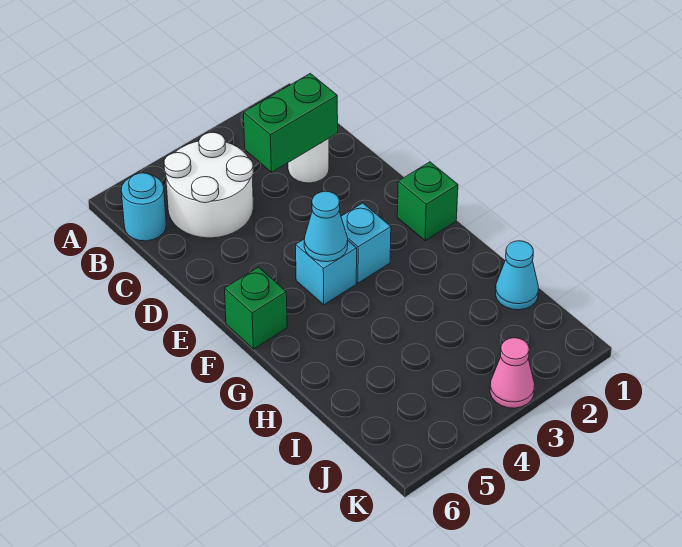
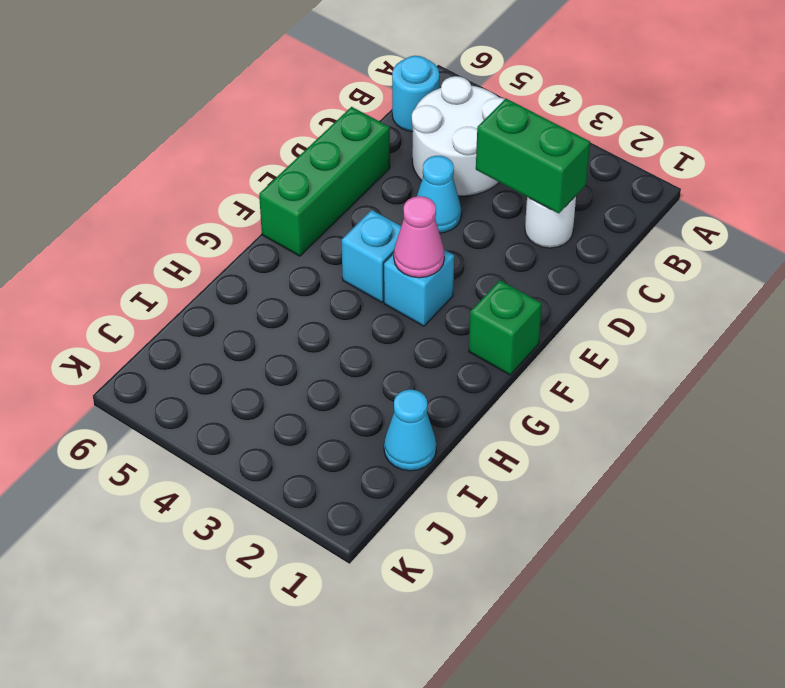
cyan 1x1 cone [304,191,348,262] -> cyan 1x1 cone moved to [417,156,461,233]
green 1x1 brick [225,267,287,349] -> green 1x3 brick [259,107,390,256]
pink 1x1 cone [490,338,535,408] -> pink 1x1 cone moved to [394,196,444,278]

